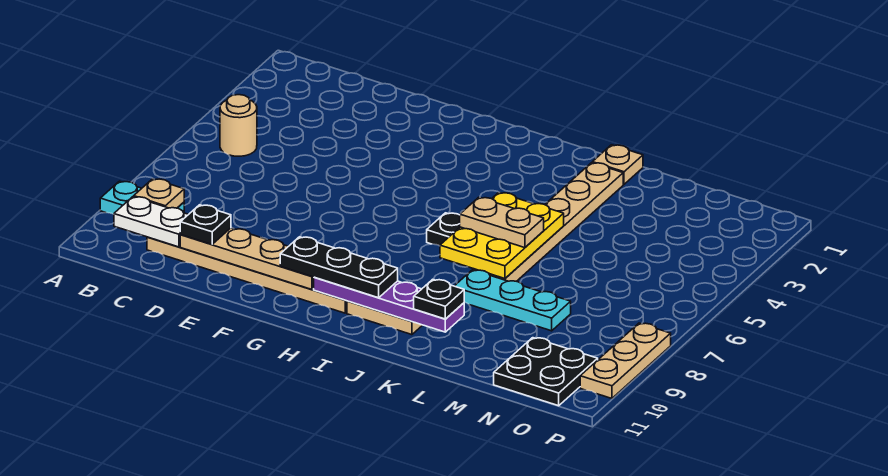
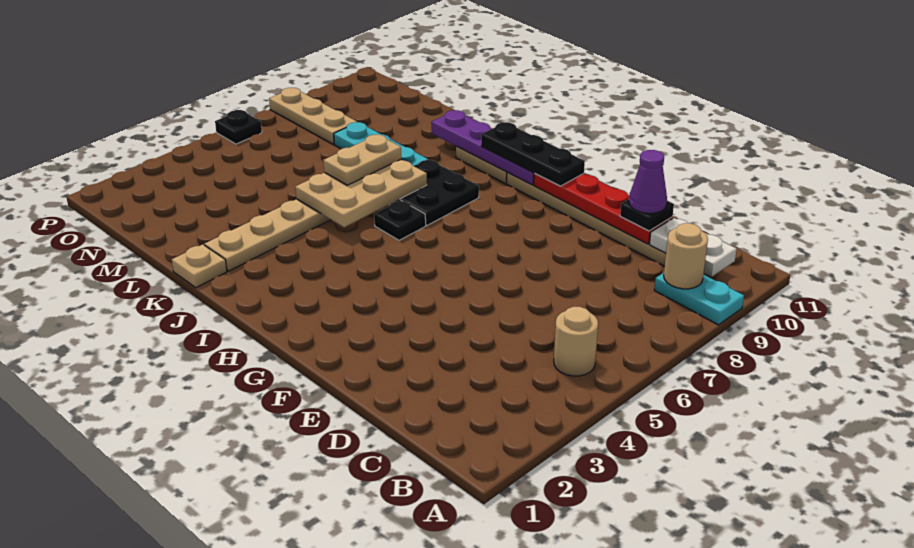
tan 1x1 plate [134,179,184,208] -> tan 1x1 round brick [664,223,708,289]
tan 1x4 plate [180,228,314,289] -> red 1x4 plate [534,173,673,244]
none -> purple 1x1 cone [629,150,667,213]
yellow 2x3 plate [440,193,564,279] -> tan 2x3 plate [295,160,427,227]
tan 1x2 plate [460,197,544,248] -> tan 1x2 plate turned to [323,135,401,185]
black 1x1 plate [414,279,464,319] -> black 1x1 plate moved to [215,110,262,144]
black 2x2 plate [494,338,598,406] -> black 2x2 plate moved to [395,160,479,225]
tan 1x3 plate [580,323,671,398] -> tan 1x3 plate turned to [269,88,357,144]

